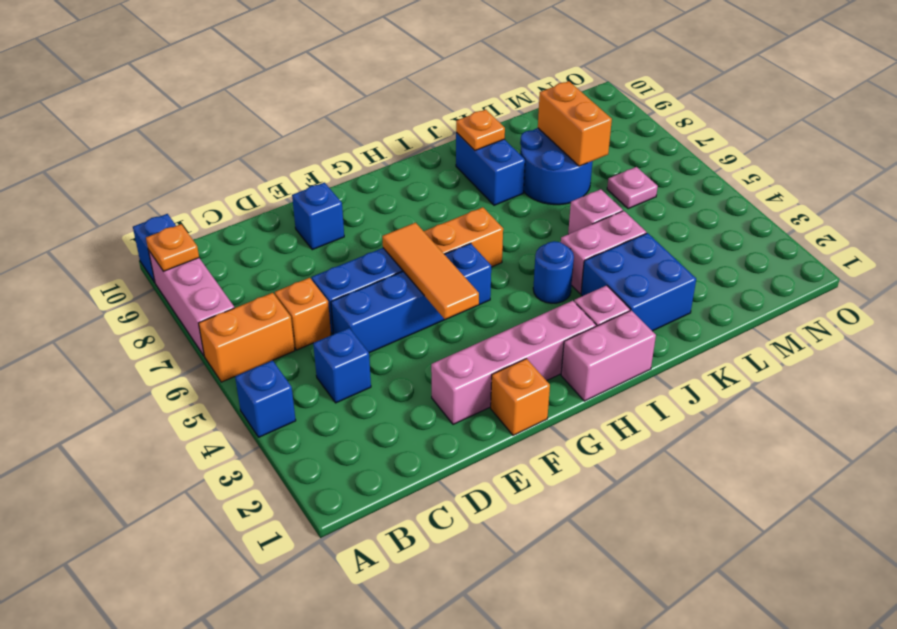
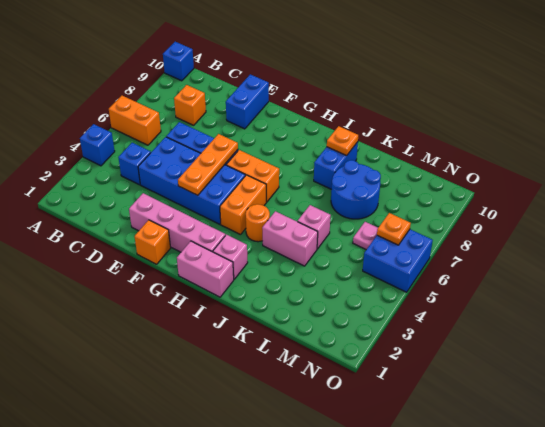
pink 1x3 brick [148,250,234,355] -> none
orange 1x1 plate [146,224,199,271] -> orange 1x1 plate moved to [377,213,411,245]
orange 1x1 brick [275,278,331,350] -> orange 1x1 brick moved to [174,85,206,125]
blue 1x4 brick [331,243,491,353] -> blue 2x4 brick [138,137,245,224]
blue 1x1 brick [292,183,344,250] -> blue 1x2 brick [226,74,269,129]
orange 1x3 tile [382,222,479,319] -> orange 1x3 plate [178,134,238,195]
blue 1x1 round brick [533,241,574,303] -> orange 1x1 round brick [246,204,270,242]
blue 2x2 brick [581,233,696,331] -> blue 2x2 brick moved to [363,229,433,292]
orange 1x2 brick [538,81,612,166] -> orange 1x2 brick moved to [220,175,266,235]

